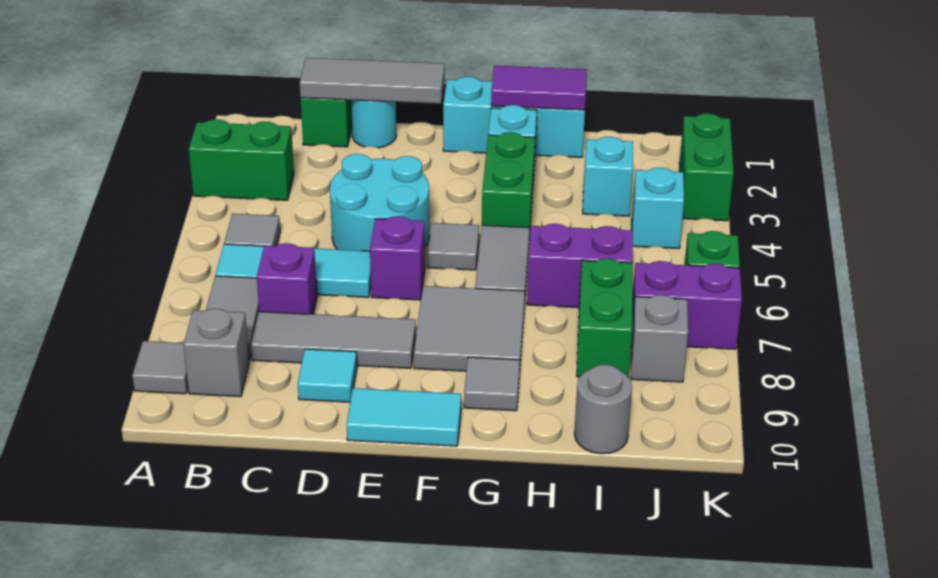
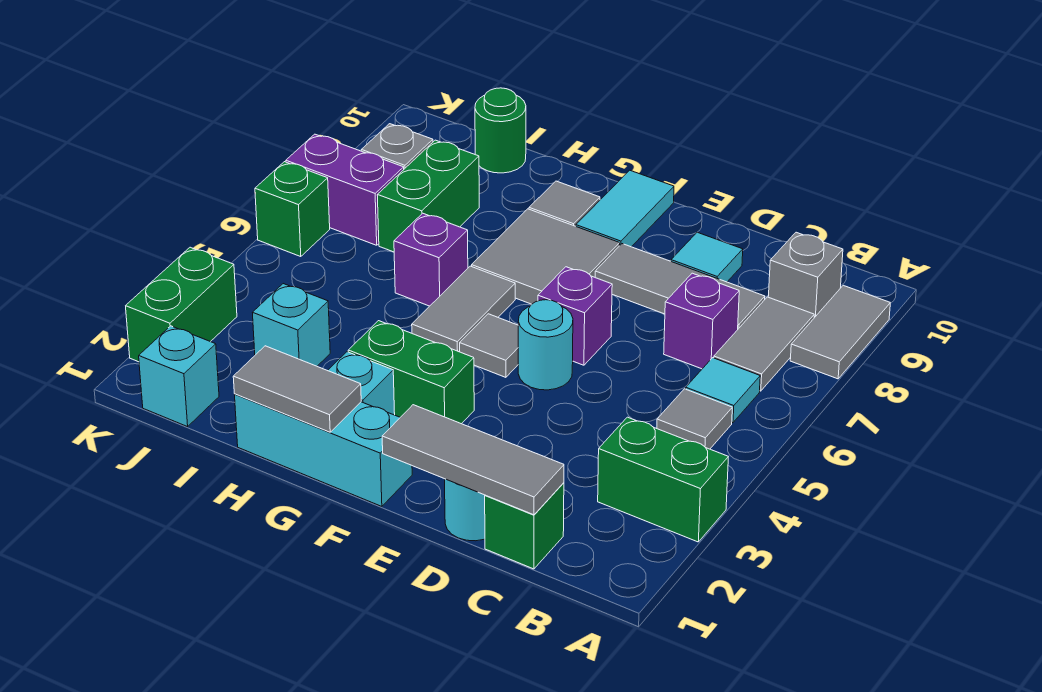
grey 1x1 tile [132,341,188,394] -> grey 1x2 tile [790,285,890,379]
cyan 1x3 tile [216,244,371,297] -> cyan 1x1 tile [686,358,760,423]
cyan 2x2 round brick [330,154,429,251] -> cyan 1x1 round brick [518,300,573,390]
cyan 1x2 tile [346,388,461,446] -> cyan 1x2 tile turned to [576,170,674,247]
purple 1x2 tile [491,66,587,110] -> grey 1x2 tile [233,346,361,432]
green 1x2 brick [482,132,535,236] -> green 1x2 brick turned to [348,321,474,424]
purple 1x2 brick [527,224,633,308] -> purple 1x1 brick [394,213,468,306]
grey 1x1 round brick [574,365,632,454] -> green 1x1 round brick [475,88,526,173]
cyan 1x1 brick [632,168,684,249] -> cyan 1x1 brick moved to [139,326,219,427]

